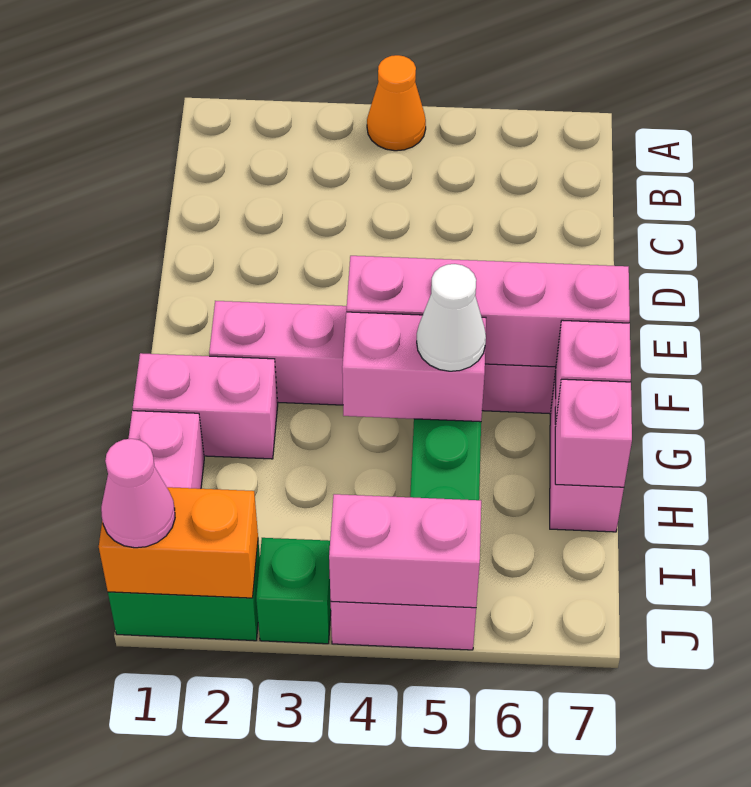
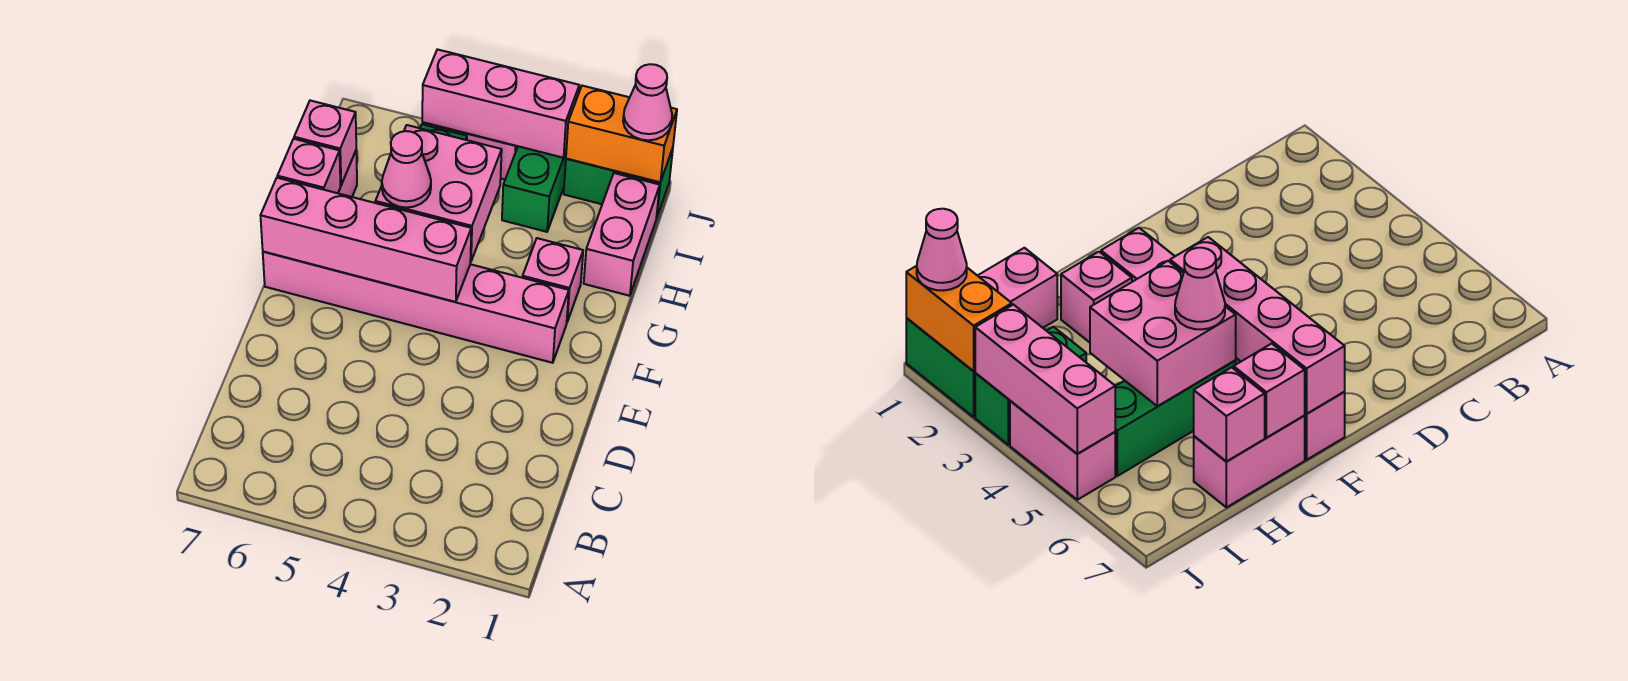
orange 1x1 cone [367,55,426,151] -> none
pink 1x2 brick [133,353,278,459] -> pink 1x1 brick [523,238,583,322]
pink 1x2 brick [342,312,486,422] -> pink 2x2 brick [375,125,502,262]
white 1x1 cone [417,264,486,371] -> pink 1x1 cone [382,131,431,208]
green 1x1 brick [256,538,331,644] -> green 1x2 brick [502,146,566,232]
pink 1x2 brick [329,494,481,608] -> pink 1x3 brick [422,49,579,158]

